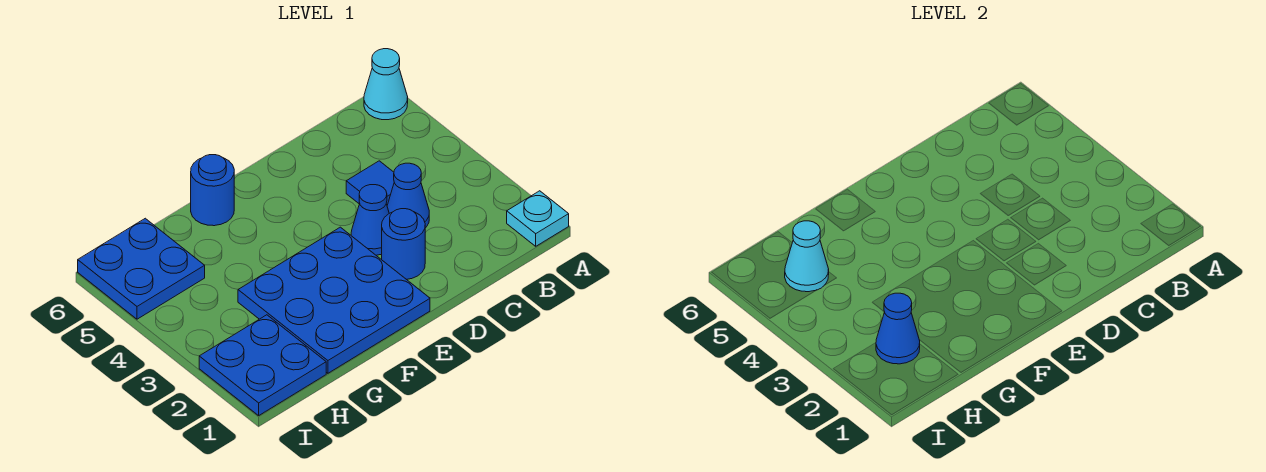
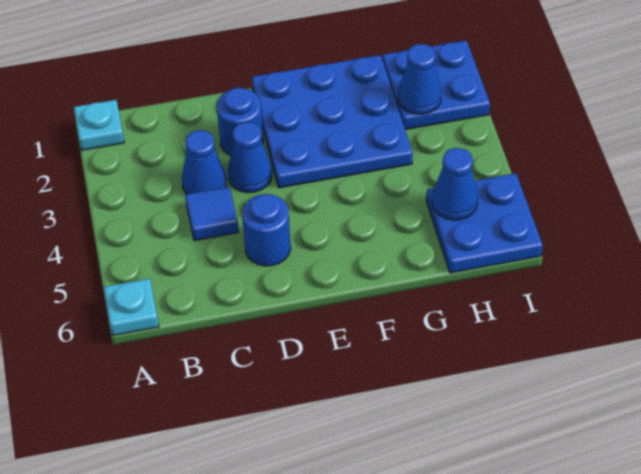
cyan 1x1 cone [364,49,408,120] -> cyan 1x1 plate [104,278,159,336]
blue 1x1 round brick [191,155,234,226] -> blue 1x1 round brick moved to [242,194,291,266]
cyan 1x1 cone [785,221,829,292] -> blue 1x1 cone [432,148,478,220]

